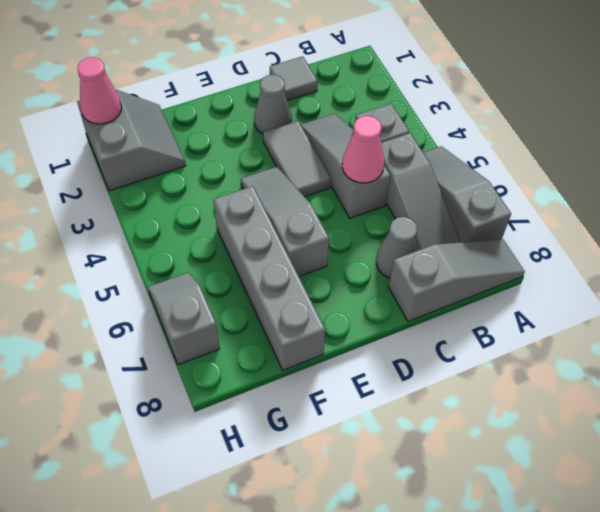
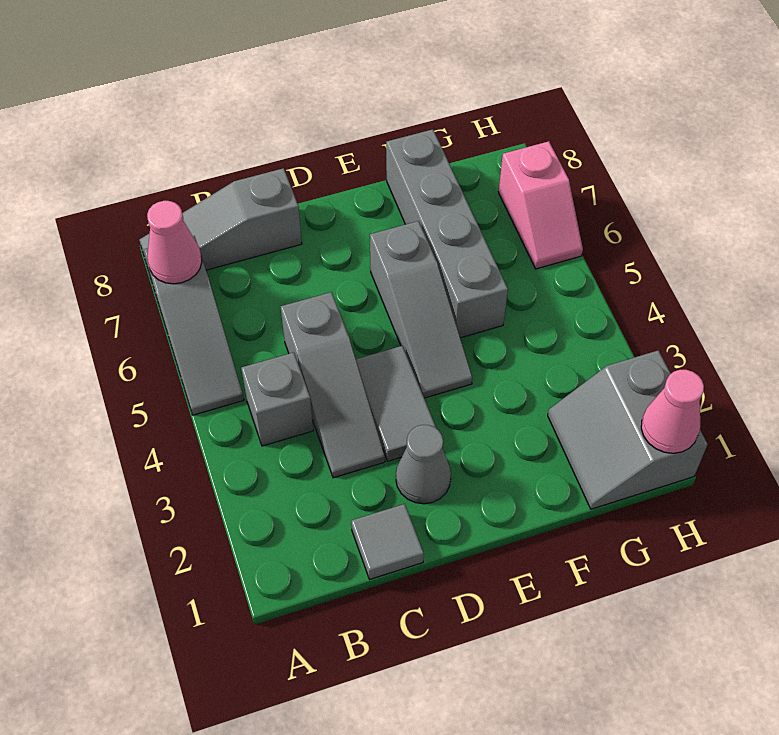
grey 1x3 slope [381,133,461,251] -> none
pink 1x1 cone [342,116,384,183] -> pink 1x1 cone moved to [147,201,202,284]
grey 1x1 cone [376,217,417,278] -> none
grey 1x2 slope [148,273,220,365] -> pink 1x2 slope [499,141,583,269]

